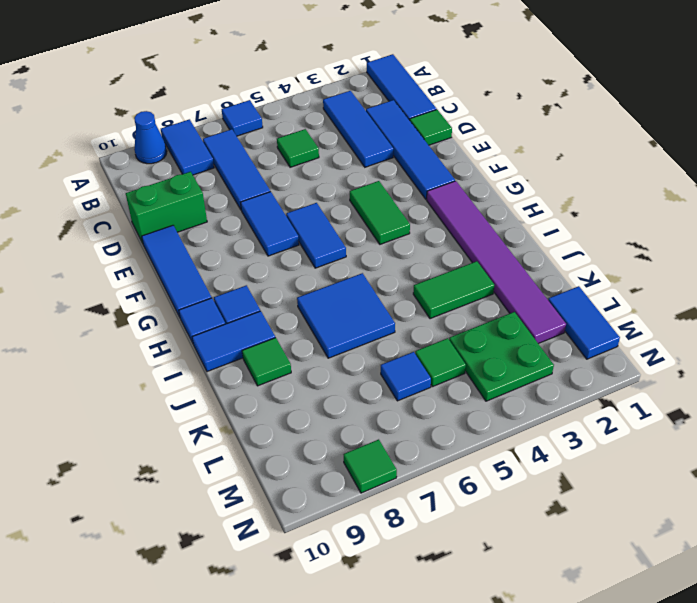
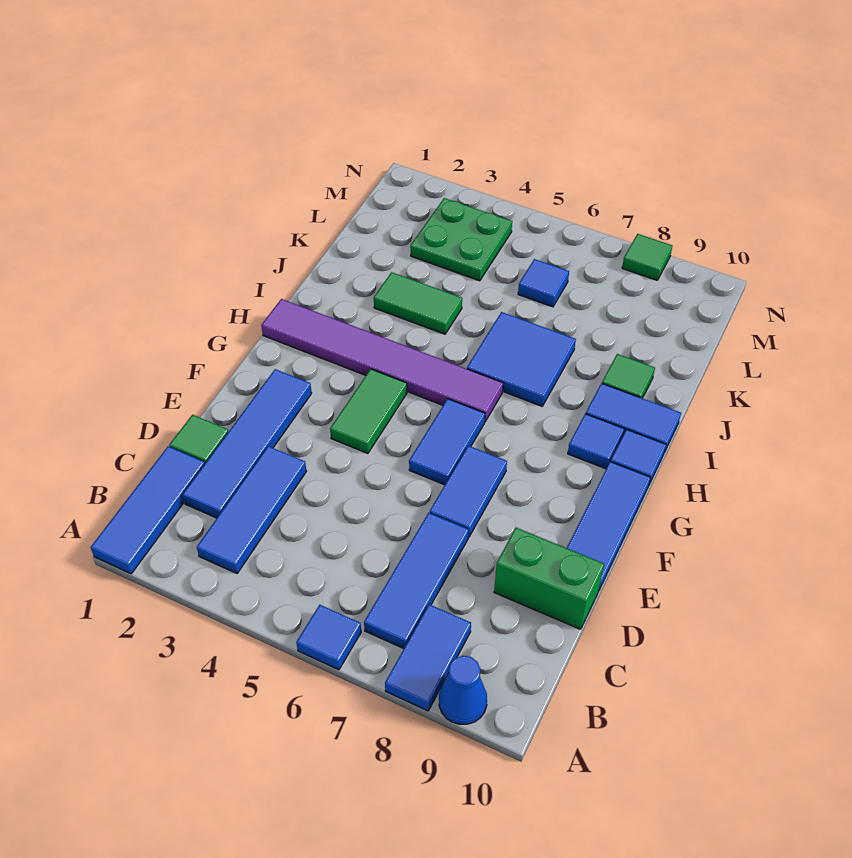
green 1x1 tile [277,129,319,167] -> none
purple 1x6 tile [427,181,566,344] -> purple 1x6 tile turned to [261,299,503,421]
blue 1x2 tile [548,286,620,359] -> none
green 1x1 tile [415,338,466,387] -> none

